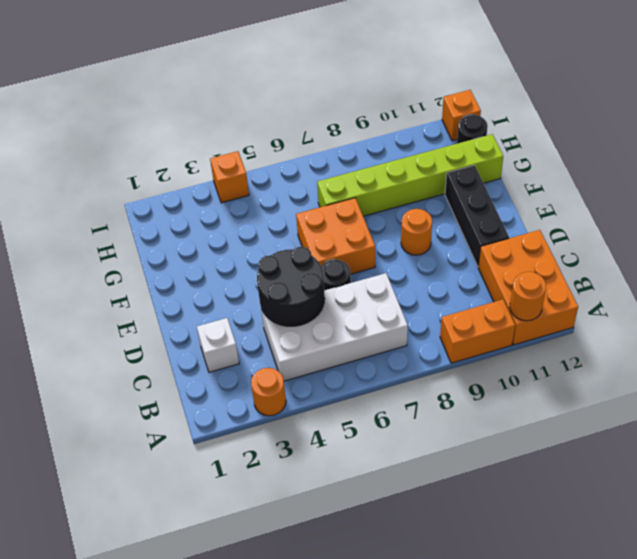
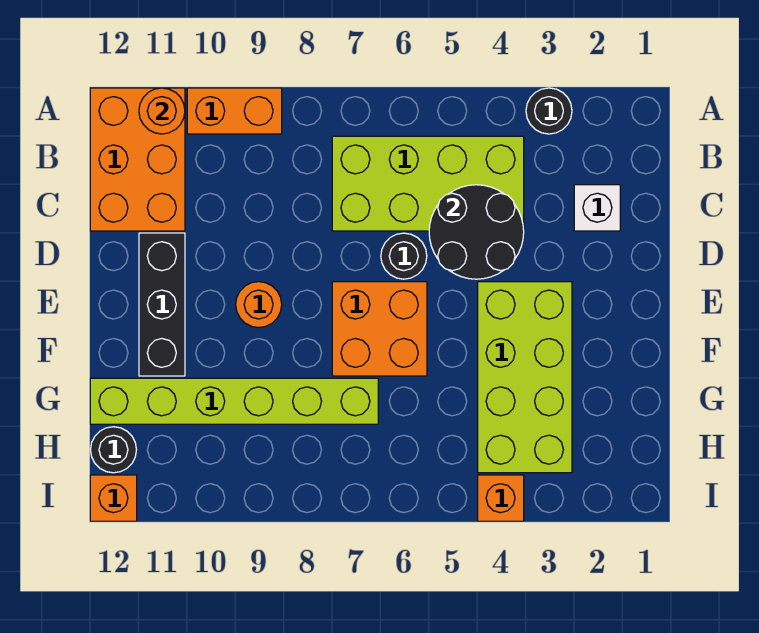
orange 1x1 round brick [251,368,286,416] -> black 1x1 round brick [526,88,572,134]
white 2x4 brick [261,273,408,381] -> lime 2x4 brick [332,136,524,231]
none -> lime 2x4 brick [478,282,572,473]

